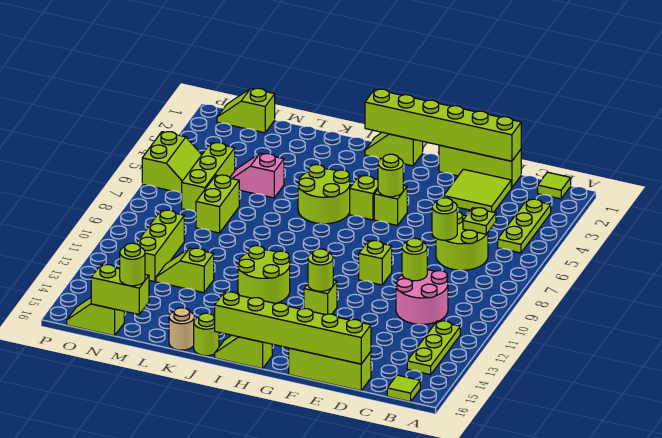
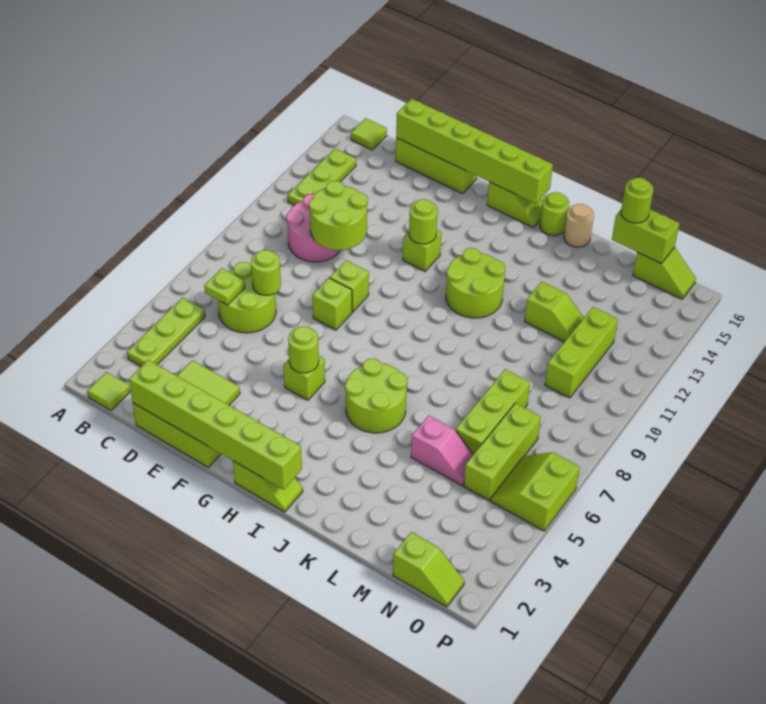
lime 1x1 round brick [402,238,427,281] -> lime 2x2 round brick [309,181,368,250]
lime 1x1 brick [350,176,378,220] -> lime 1x1 brick moved to [313,278,352,330]
lime 1x2 brick [196,175,239,233] -> lime 1x3 brick [456,369,530,455]

